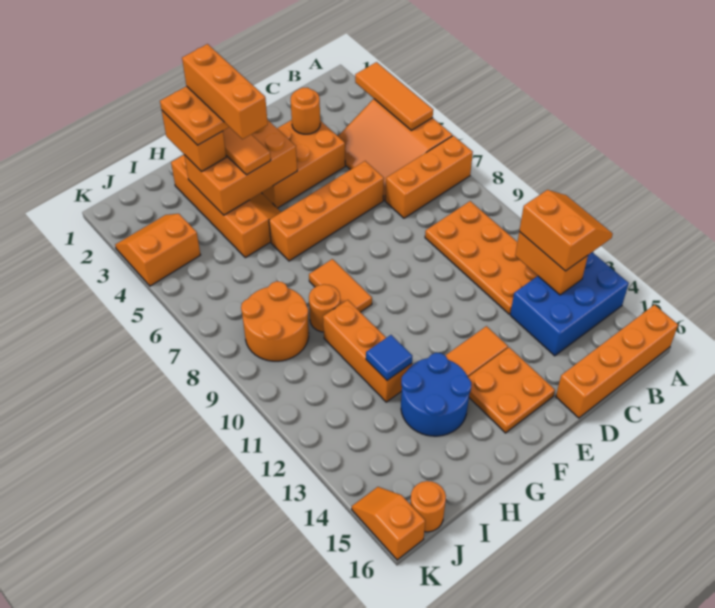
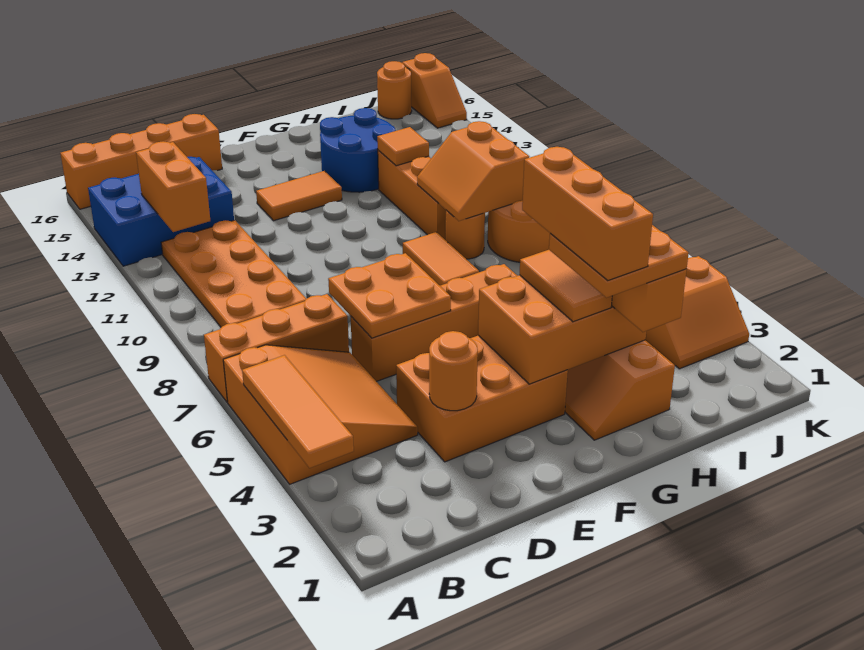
orange 2x2 slope [519,190,613,271] -> orange 2x2 slope moved to [417,121,529,221]
orange 2x2 plate [468,347,555,433] -> orange 2x2 plate moved to [328,253,451,338]
blue 1x1 tile [366,335,412,380] -> orange 1x1 tile [377,127,429,166]

